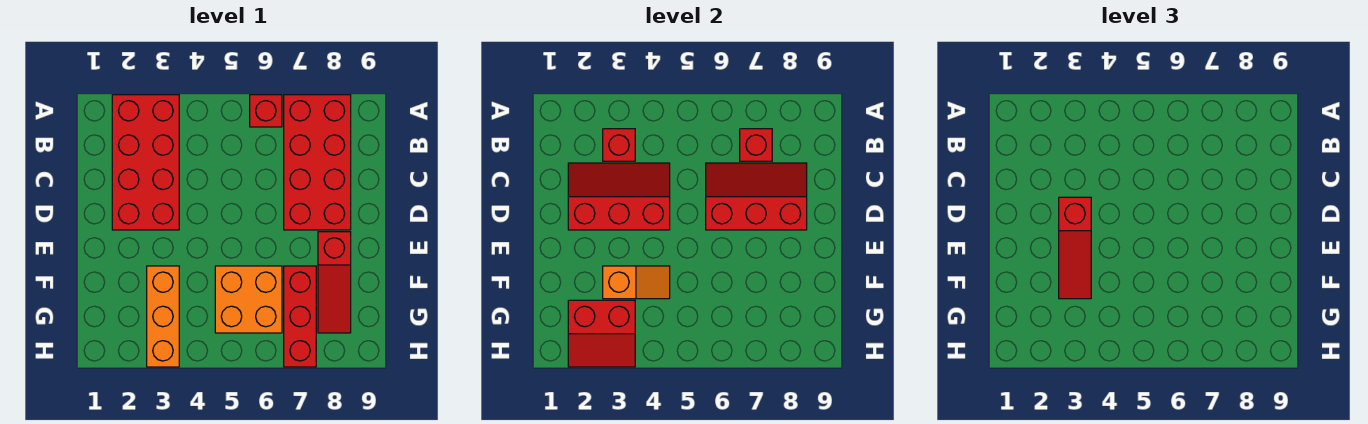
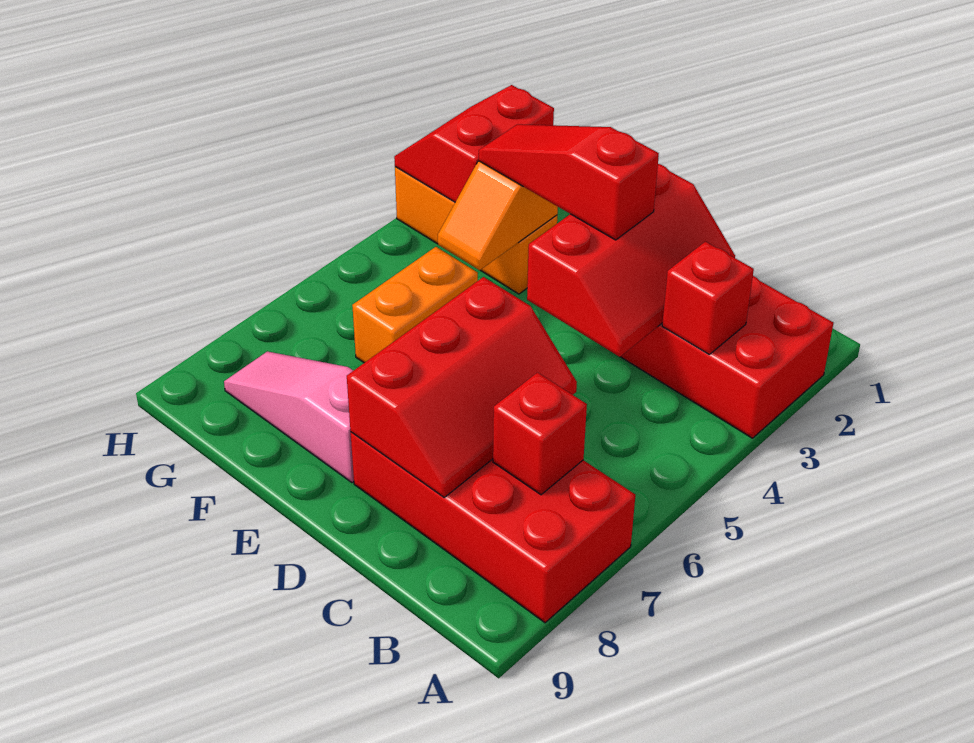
red 1x1 brick [250,95,282,127] -> none
red 1x3 slope [318,232,351,333] -> pink 1x3 slope [224,351,354,483]
orange 2x2 brick [215,266,282,333] -> orange 1x2 brick [352,247,478,363]
red 1x3 brick [284,266,316,367] -> none

